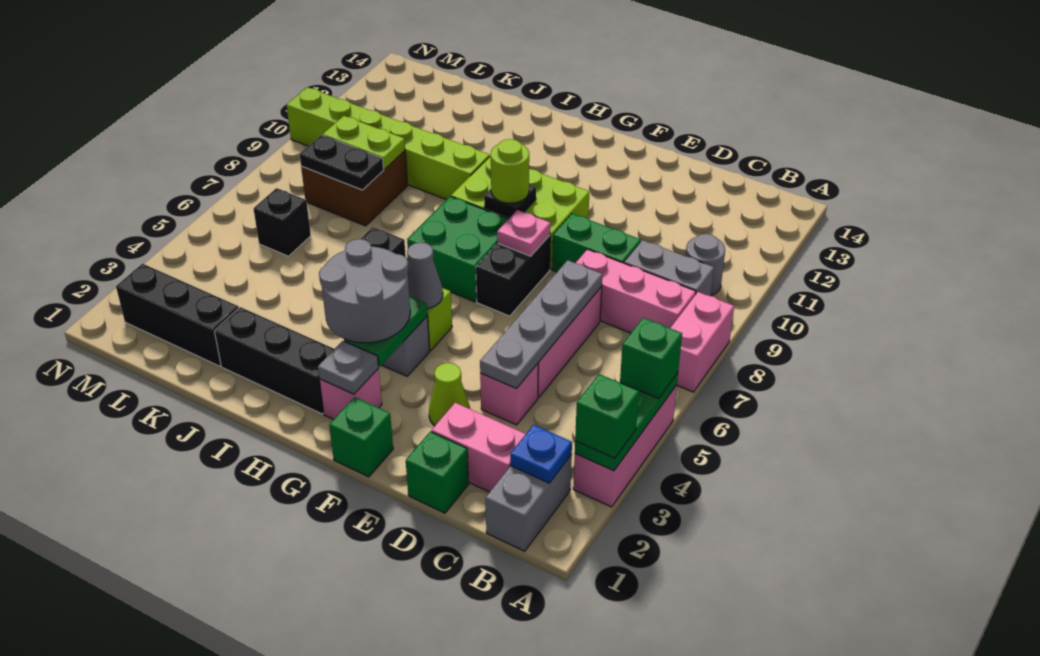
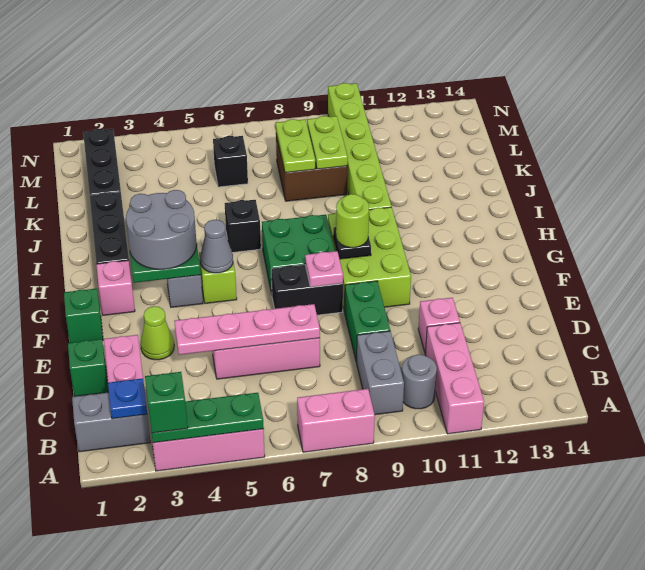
green 1x1 brick [620,318,682,398] -> none
pink 1x3 brick [576,249,696,333] -> pink 1x3 brick moved to [425,323,484,434]
pink 1x1 brick [480,364,538,425] -> pink 1x1 brick moved to [418,298,460,354]
grey 1x4 plate [480,260,602,388] -> pink 1x4 plate [174,304,320,355]
grey 1x1 plate [318,341,379,394] -> none
black 1x2 plate [300,135,384,190] -> lime 1x2 plate [275,119,315,173]

